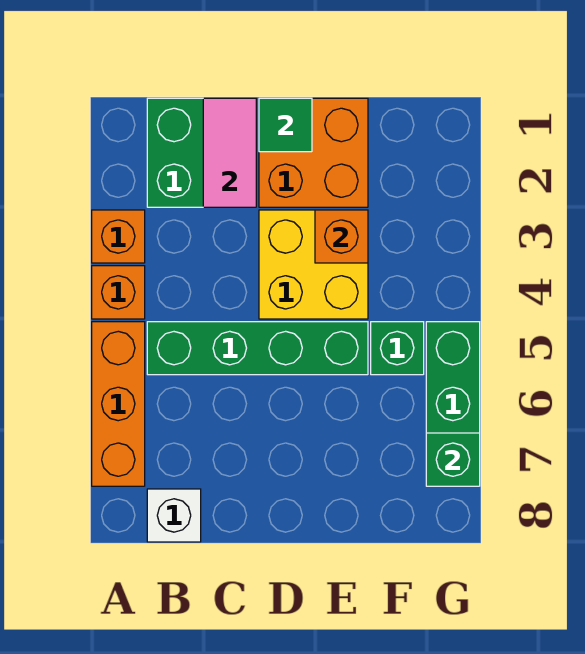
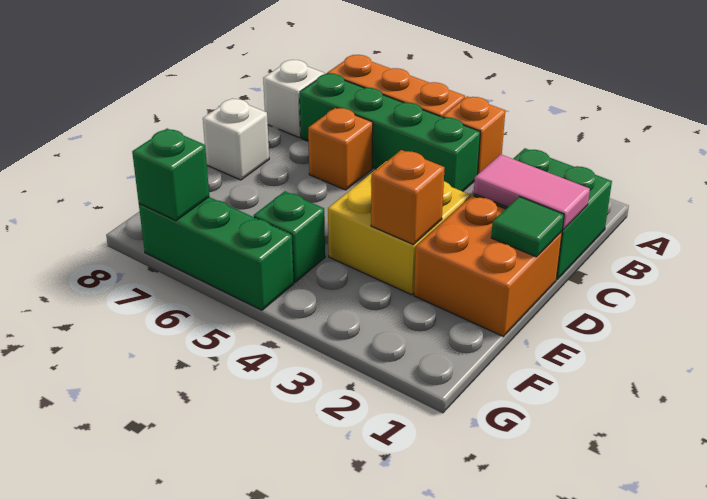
orange 1x1 brick [92,210,145,263] -> orange 1x1 brick moved to [308,108,373,190]
green 1x4 brick [147,322,368,375] -> green 1x4 brick turned to [300,74,480,191]
none -> white 1x1 brick [203,99,269,180]

